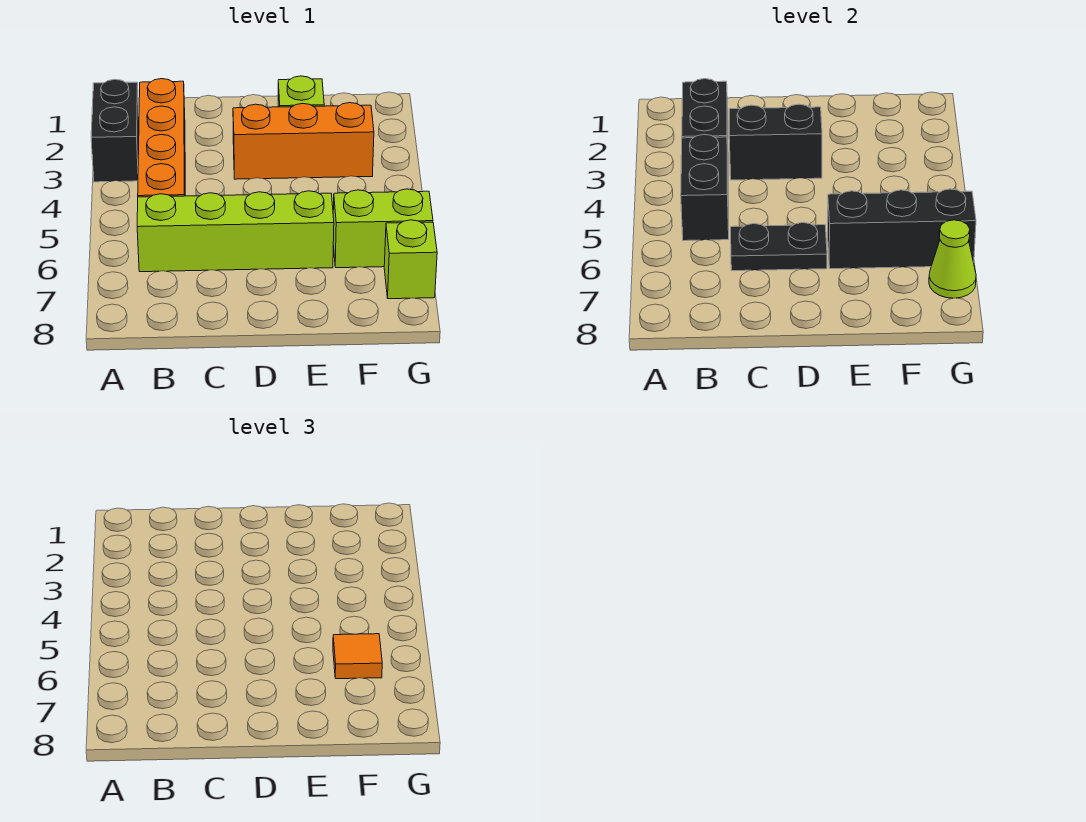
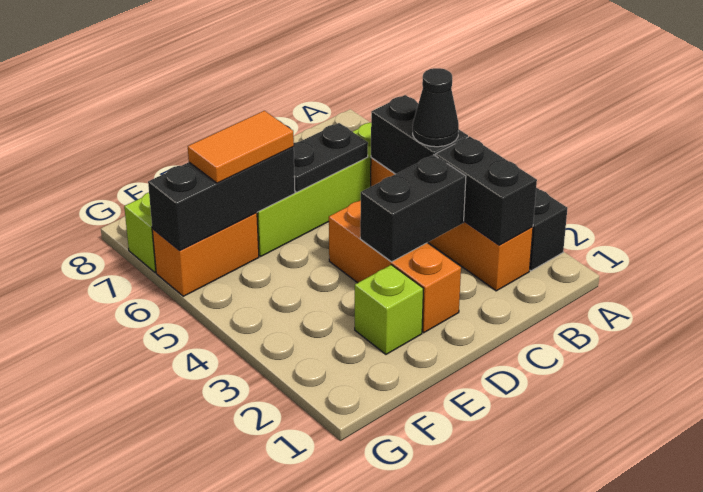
none -> black 1x1 cone [413,68,459,147]
orange 1x3 brick [233,103,374,179] -> orange 1x3 brick turned to [329,200,461,333]
lime 1x2 brick [333,189,433,268] -> orange 1x2 brick [152,213,259,296]
orange 1x1 tile [333,634,382,679] -> orange 1x2 tile [188,111,294,183]
lime 1x1 cone [929,220,976,298] -> none

